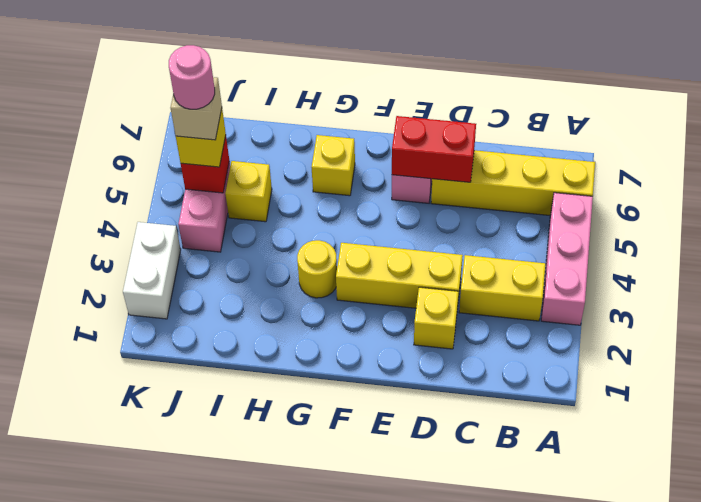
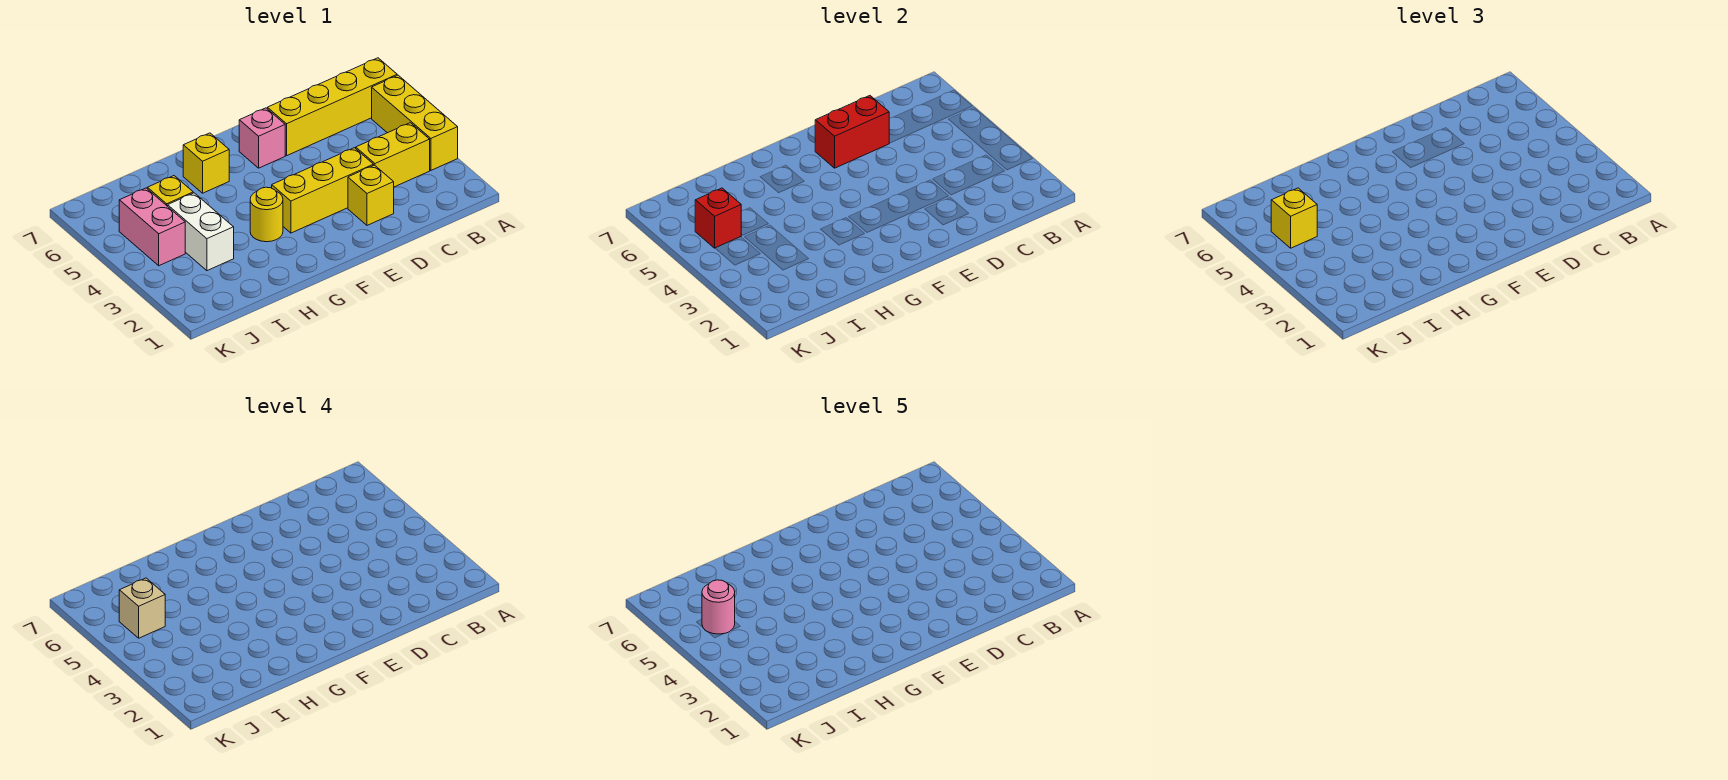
pink 1x3 brick [541,193,593,325] -> yellow 1x3 brick [372,75,458,170]
white 1x2 brick [123,222,181,319] -> white 1x2 brick moved to [168,193,234,271]

